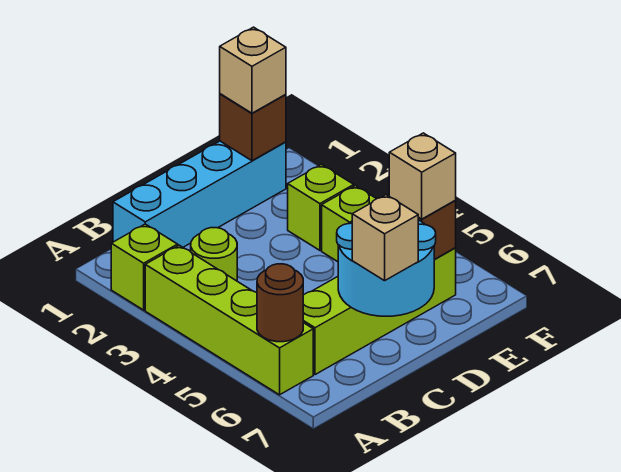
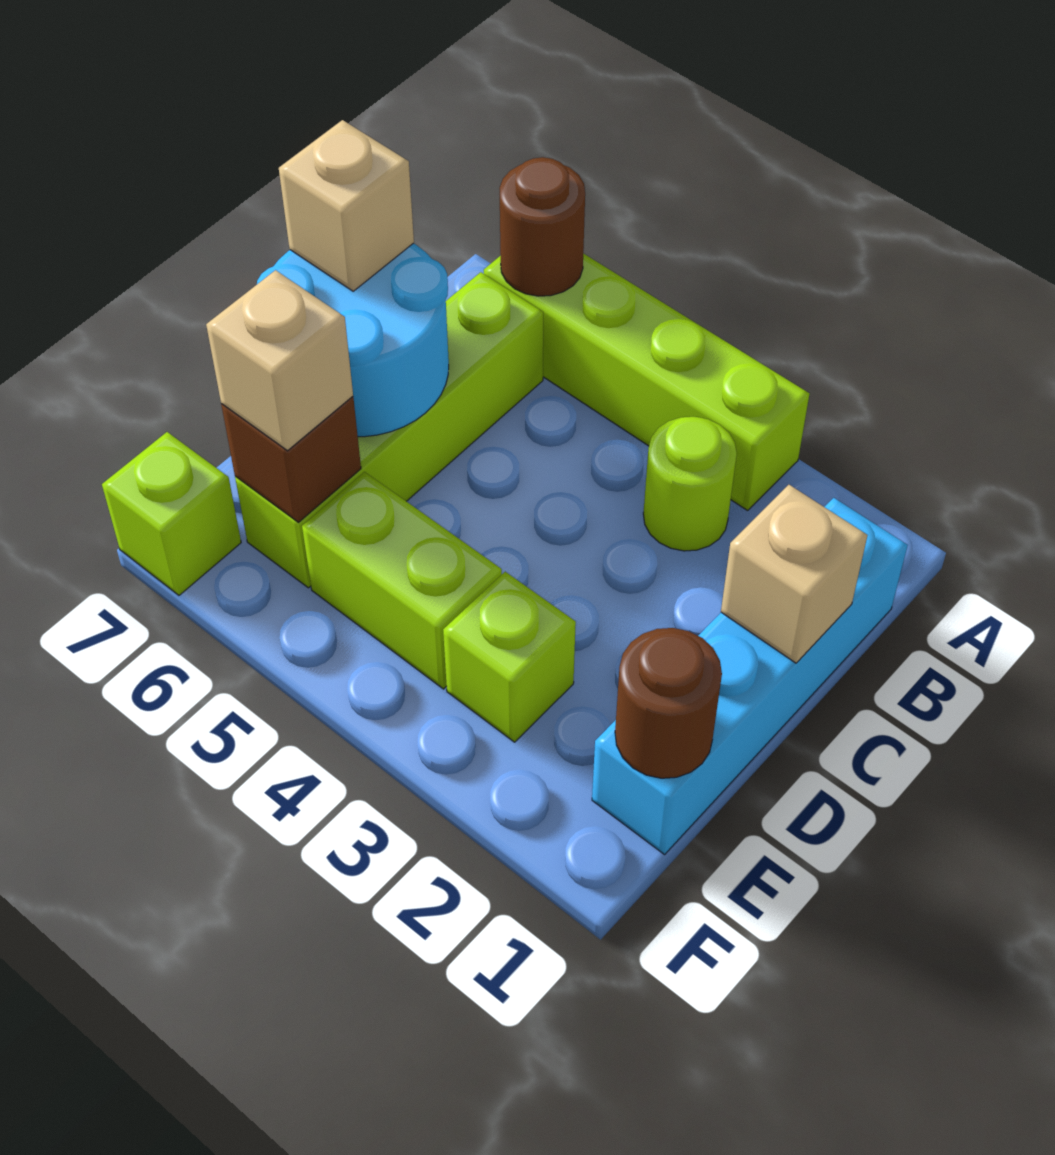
lime 1x1 brick [111,224,178,310] -> lime 1x1 brick moved to [102,432,241,595]
brown 1x1 brick [220,94,286,161] -> brown 1x1 round brick [615,628,722,778]
tan 1x1 brick [220,27,286,113] -> tan 1x1 brick moved to [721,485,868,663]

